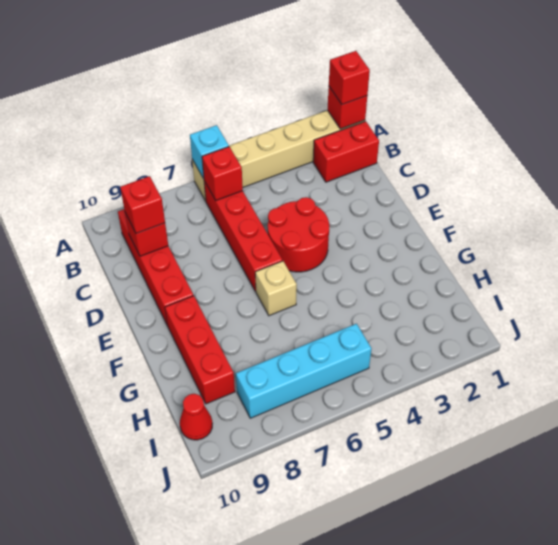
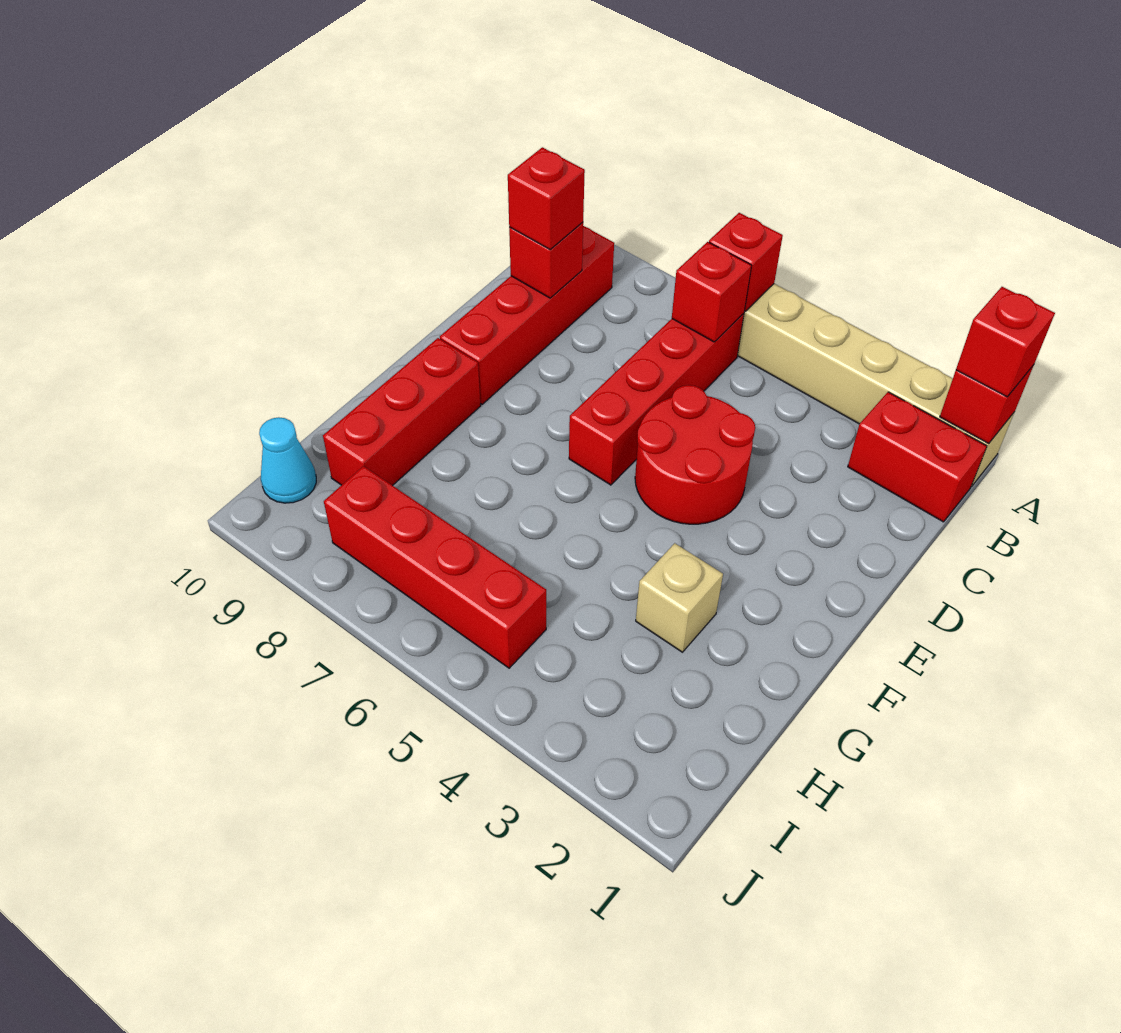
cyan 1x1 brick [190,125,229,179] -> red 1x1 brick [709,213,783,311]
tan 1x1 brick [255,261,297,316] -> tan 1x1 brick moved to [636,543,723,652]
cyan 1x4 brick [236,324,371,418] -> red 1x4 brick [324,466,546,668]
red 1x1 cone [180,394,212,440] -> cyan 1x1 cone [259,417,316,503]

